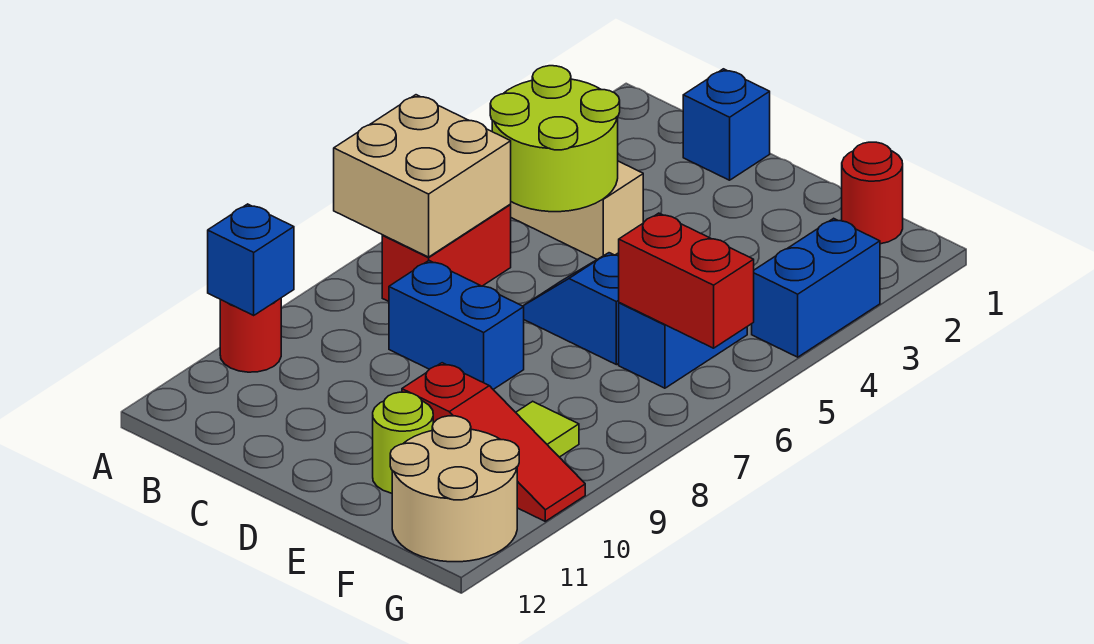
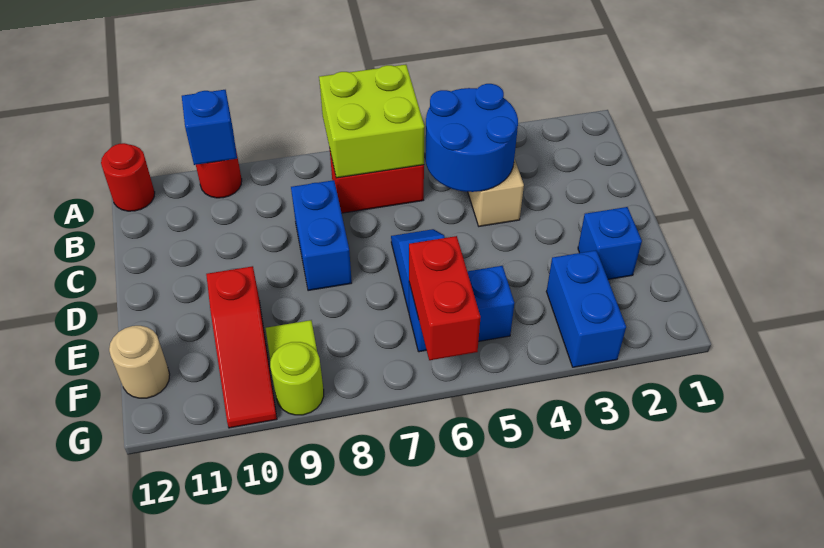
tan 2x2 brick [334,95,511,257] -> lime 2x2 brick [319,65,424,178]
lime 2x2 round brick [490,66,620,212] -> blue 2x2 round brick [425,84,518,192]
blue 1x1 brick [683,69,770,180] -> blue 1x1 brick moved to [578,207,642,279]
lime 1x1 round brick [373,392,433,493] -> lime 1x1 round brick moved to [270,342,324,415]
red 1x1 round brick [842,142,903,244] -> red 1x1 round brick moved to [101,143,155,211]
tan 2x2 round brick [390,416,519,562] -> tan 1x1 round brick [109,326,170,398]
blue 1x2 brick [752,218,880,357] -> blue 1x2 brick turned to [546,250,626,367]

